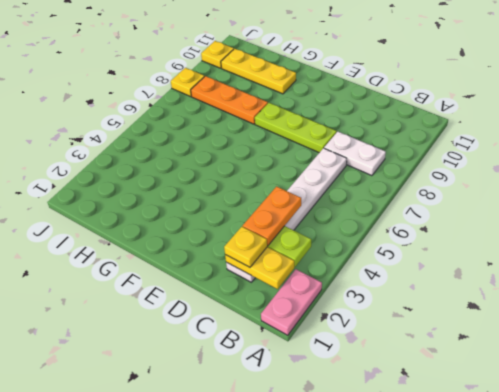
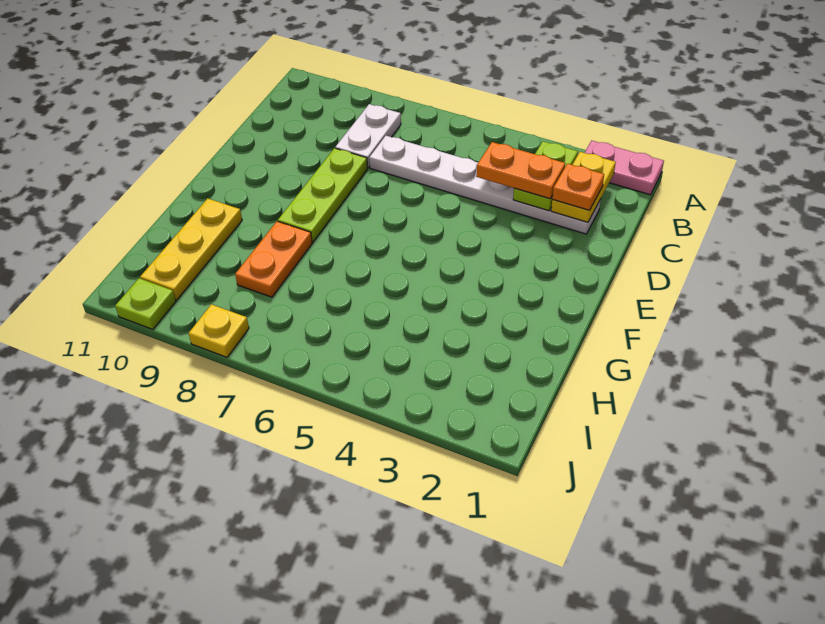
yellow 1x1 plate [224,227,267,267] -> orange 1x1 plate [552,164,604,210]
orange 1x3 plate [191,76,268,124] -> orange 1x2 plate [235,221,312,297]
yellow 1x1 plate [201,41,234,68] -> lime 1x1 plate [115,278,176,329]

